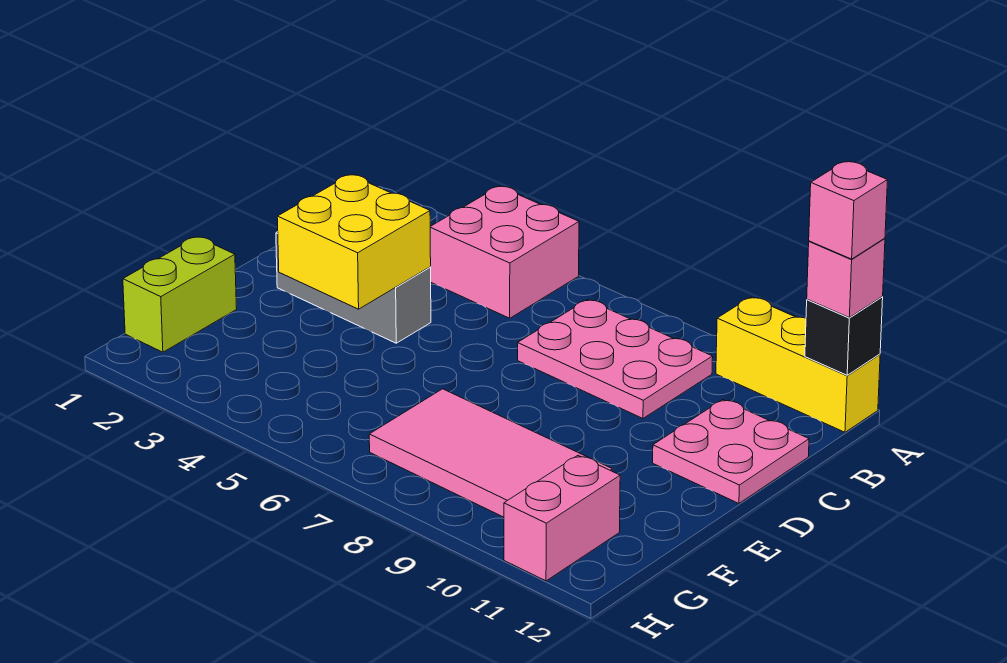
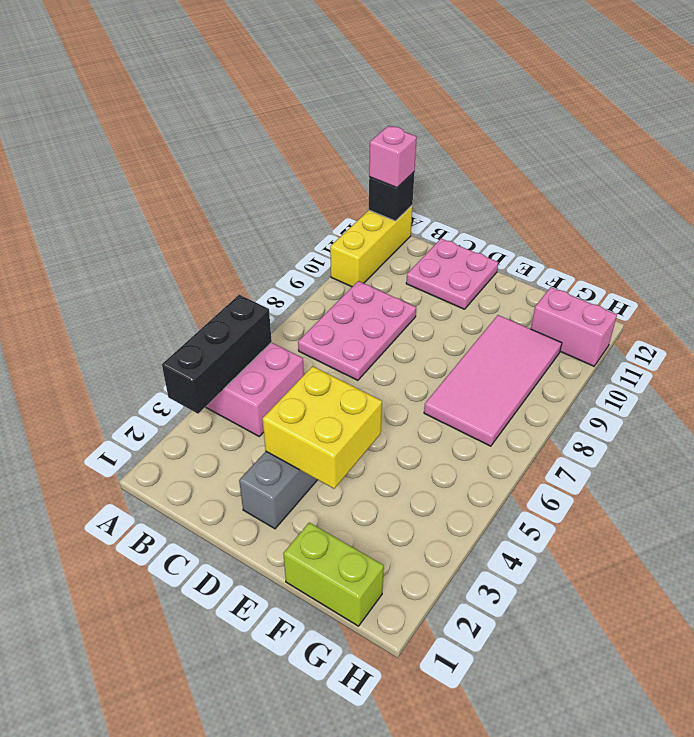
none -> black 1x3 brick [162,295,272,414]
pink 1x1 brick [809,162,887,259] -> none

